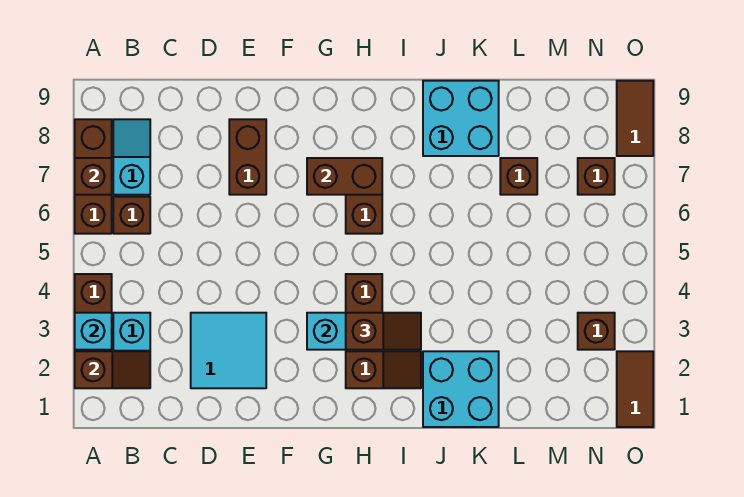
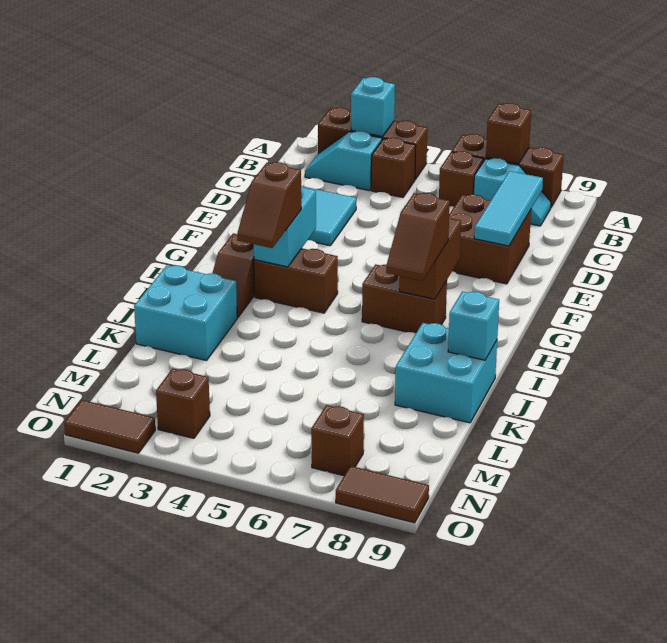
brown 1x2 slope [75,351,150,388] -> brown 1x2 slope moved to [386,193,450,281]
none -> cyan 1x3 tile [474,171,543,246]
brown 1x2 brick [229,119,266,195] -> brown 2x2 brick [449,194,531,284]
none -> cyan 1x1 brick [448,291,499,360]
brown 1x1 brick [500,158,537,195] -> brown 1x1 brick moved to [371,138,416,197]

